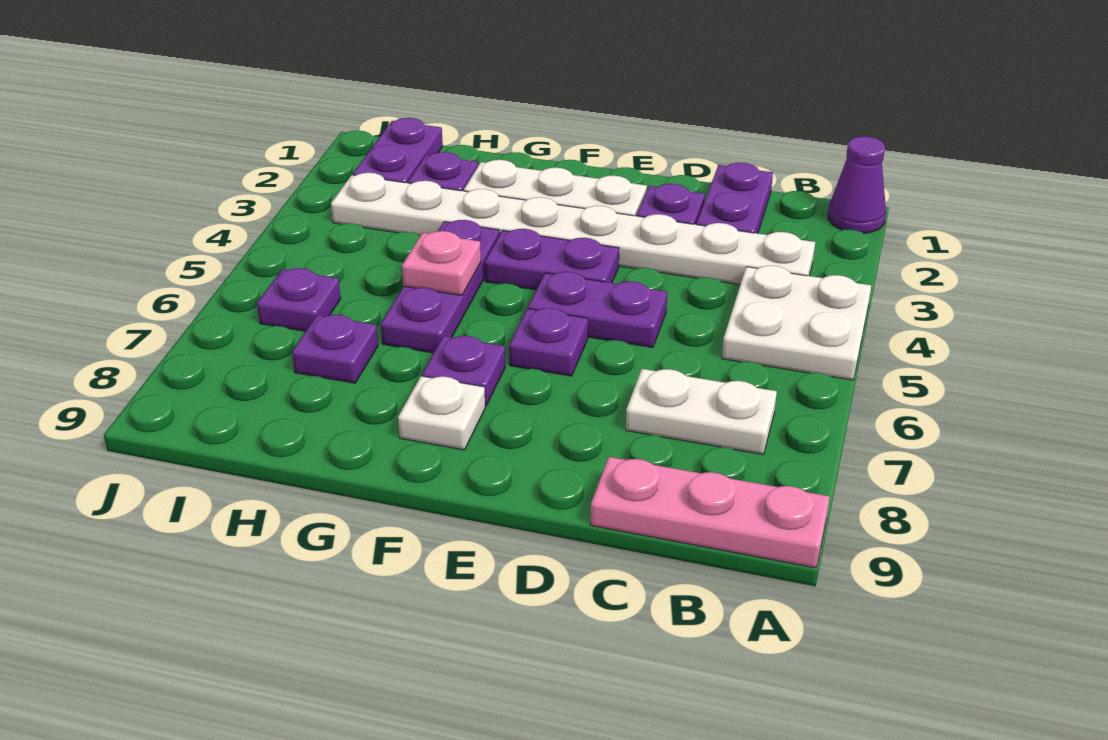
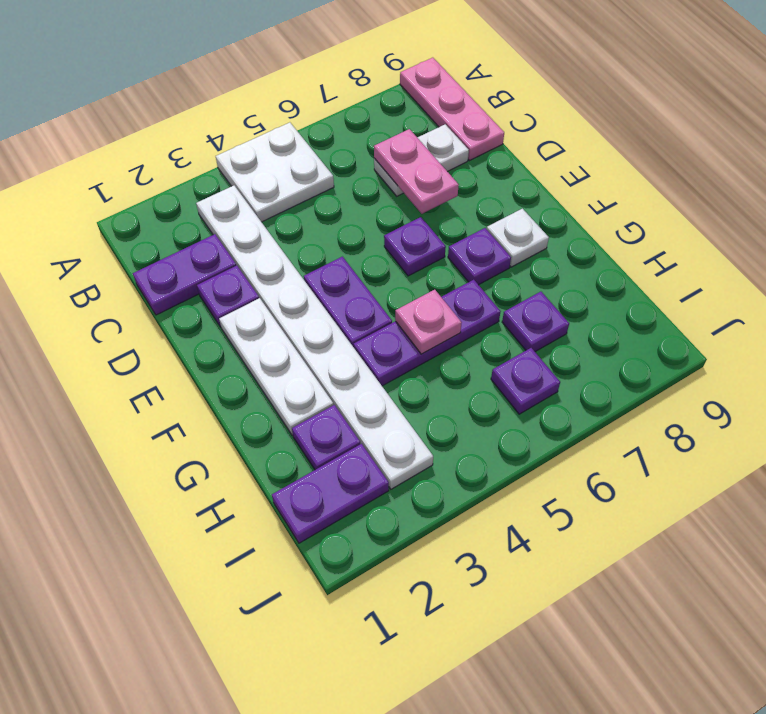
purple 1x1 cone [828,136,886,233] -> none
white 1x2 plate [626,369,777,454] -> white 1x2 plate turned to [374,124,469,196]
none -> pink 1x2 plate [374,129,459,214]
purple 1x2 plate [528,272,667,348] -> none

